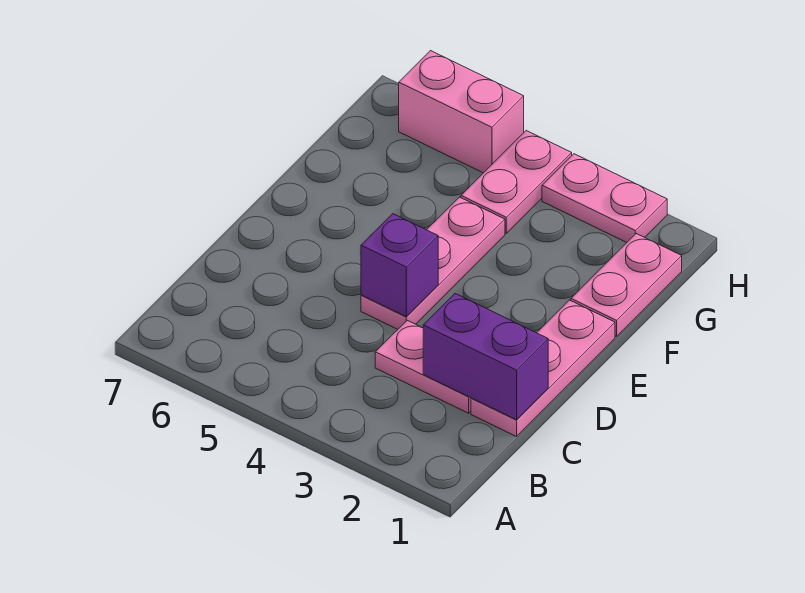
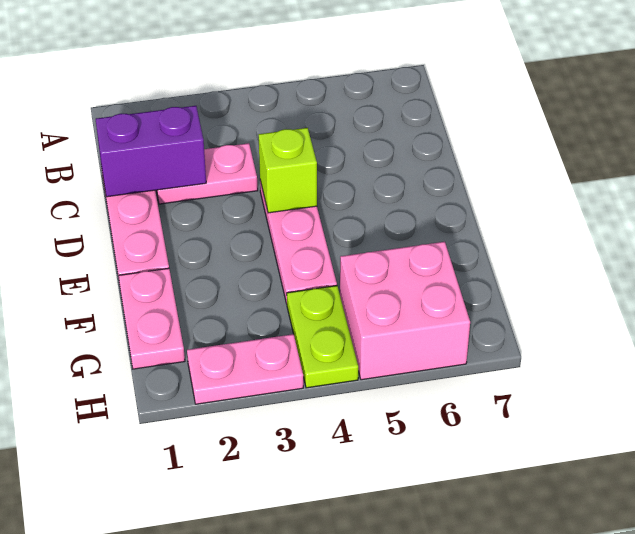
purple 1x1 brick [361,214,438,317] -> lime 1x1 brick [259,128,317,213]
pink 1x2 plate [461,131,572,233] -> lime 1x2 plate [287,286,358,388]
pink 1x2 brick [399,51,524,173] -> pink 2x2 brick [340,242,470,380]

